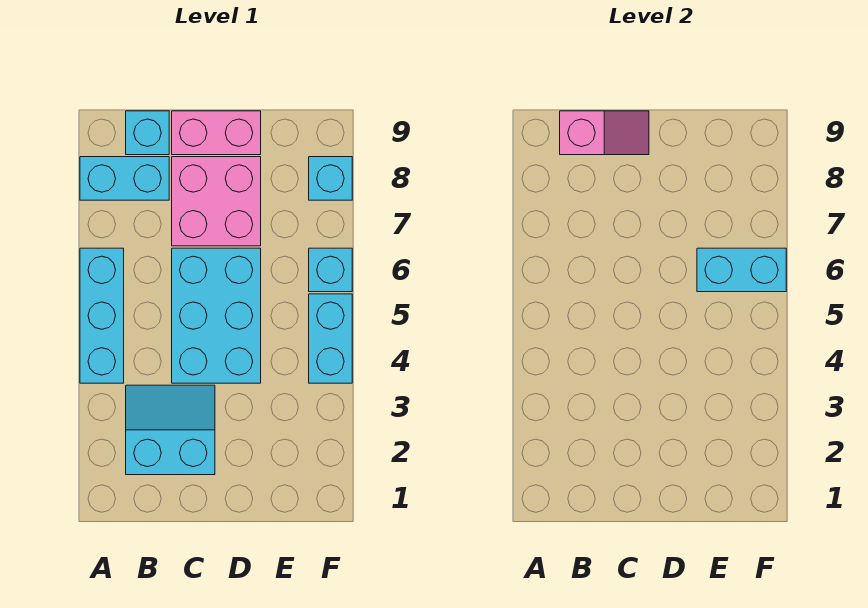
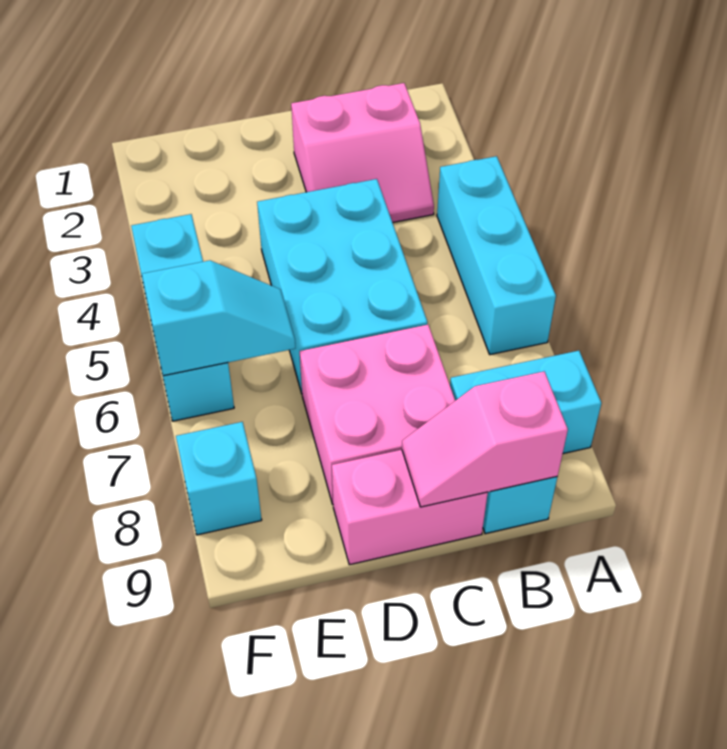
cyan 2x2 slope [126,385,215,475] -> pink 2x2 slope [291,83,434,223]
cyan 1x2 brick [697,248,786,292] -> cyan 1x2 slope [142,260,295,376]

